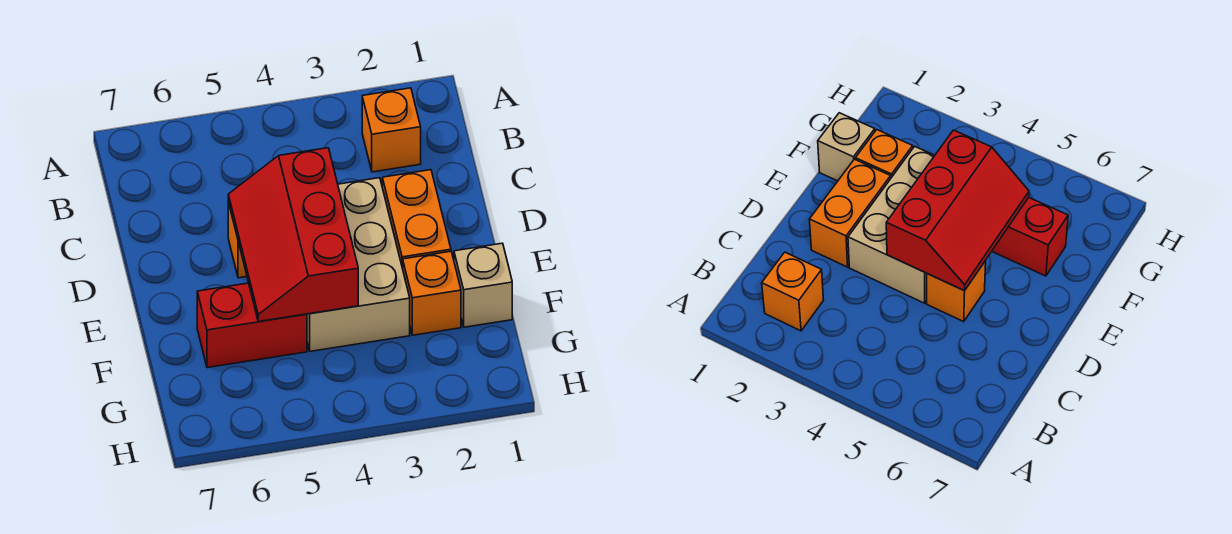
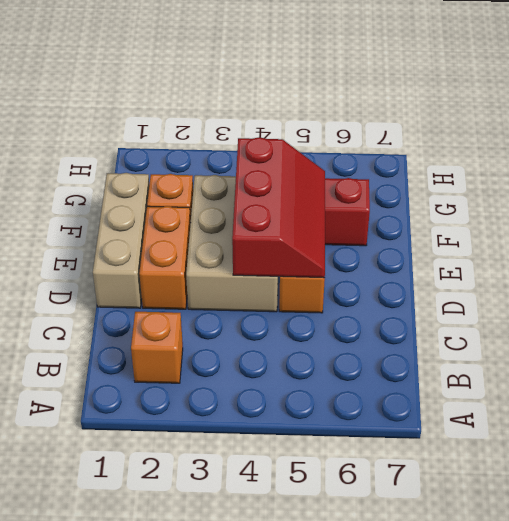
tan 1x1 brick [454,243,512,327] -> tan 1x3 brick [93,173,149,308]

